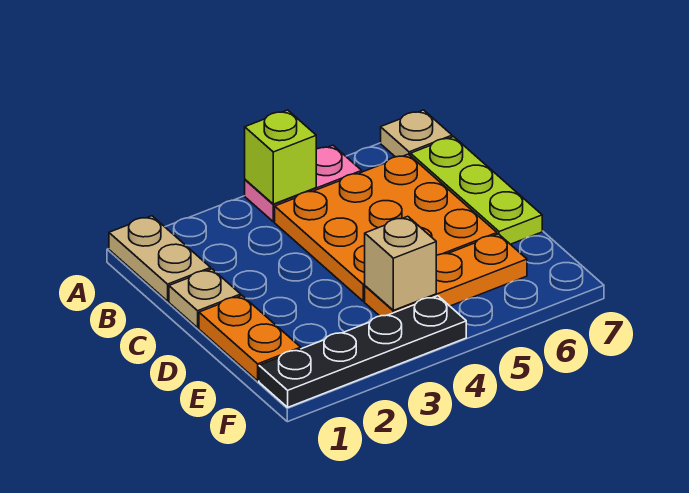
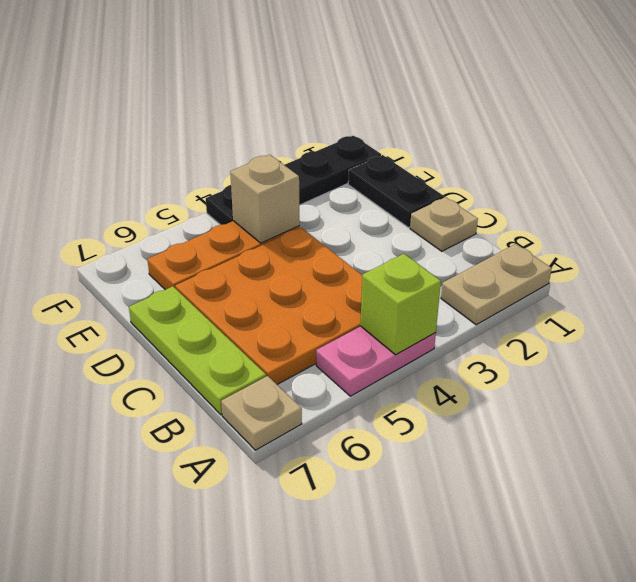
tan 1x2 plate [109,216,211,301] -> tan 1x2 plate turned to [441,244,552,325]
orange 1x2 plate [199,296,301,381] -> black 1x2 plate [348,155,444,228]

